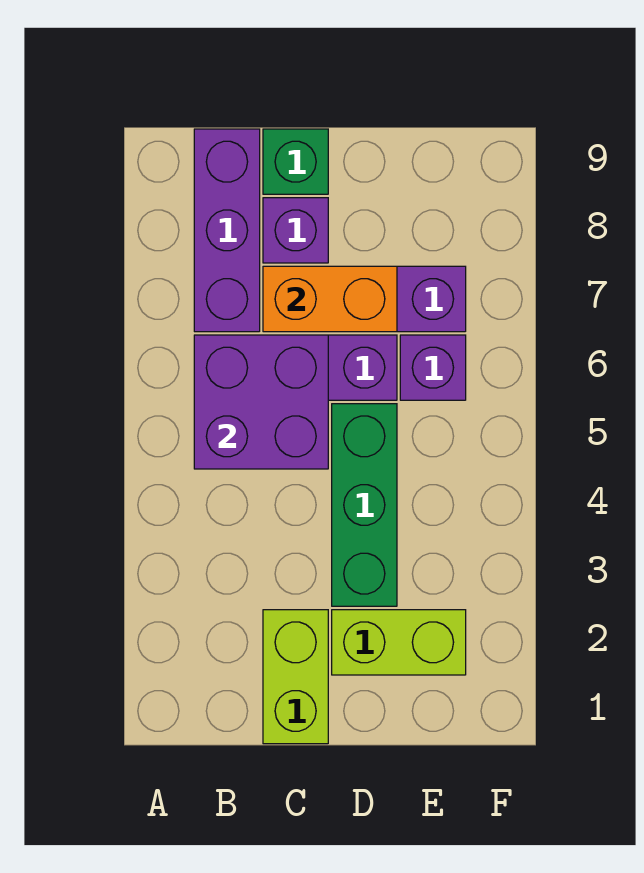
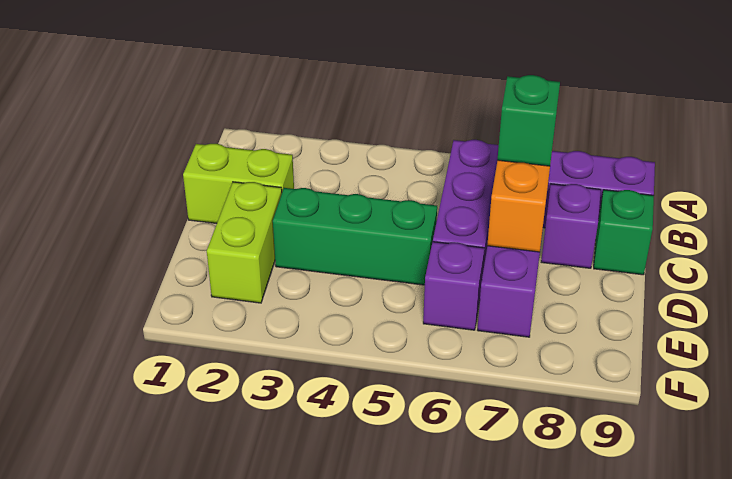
purple 2x2 brick [194,335,328,469] -> none
none -> green 1x1 brick [498,75,560,166]

